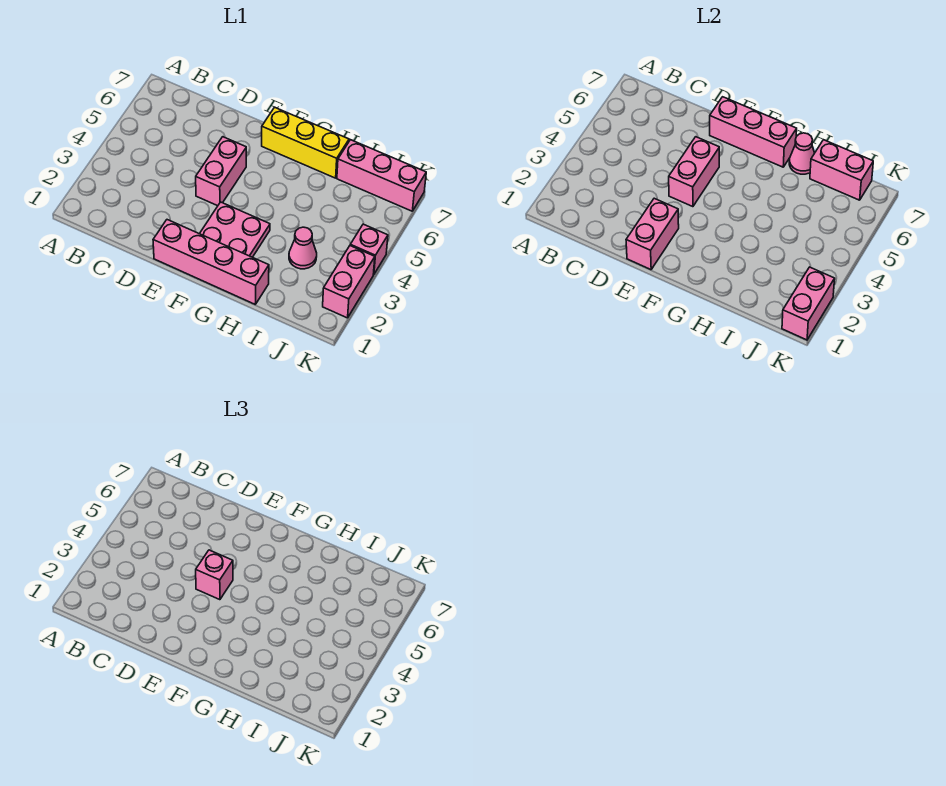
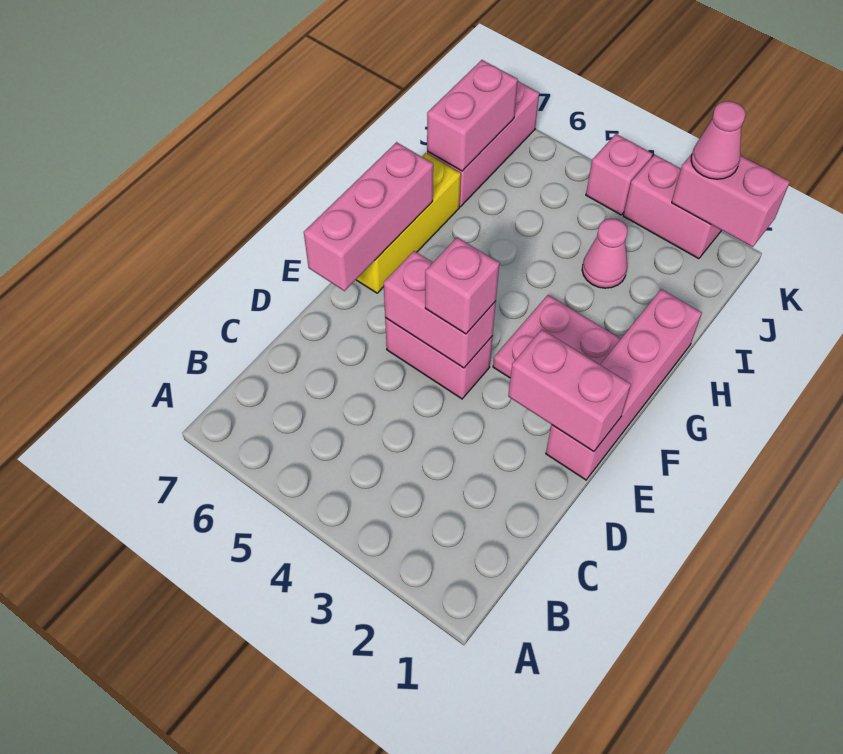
pink 1x1 cone [789,133,814,174] -> pink 1x1 cone moved to [691,101,746,179]

